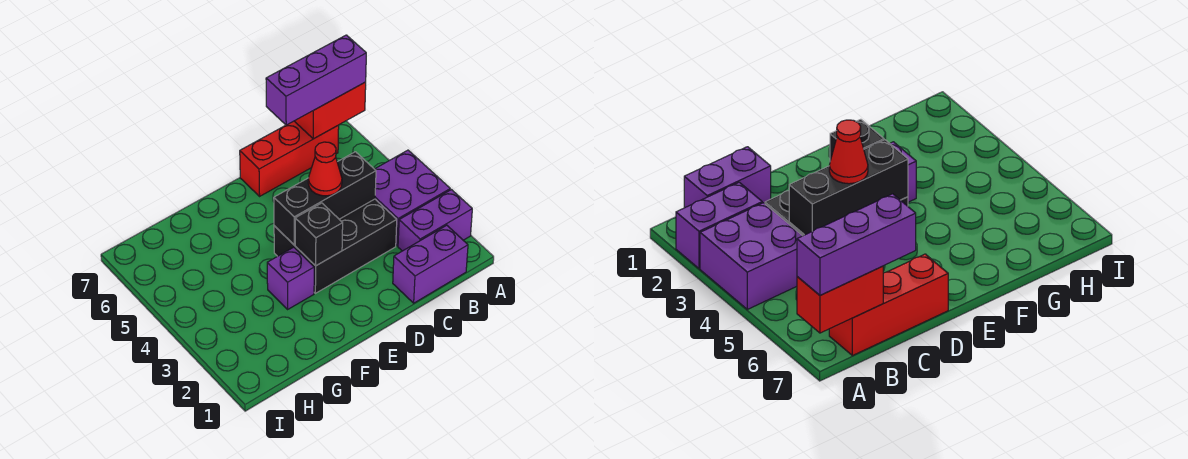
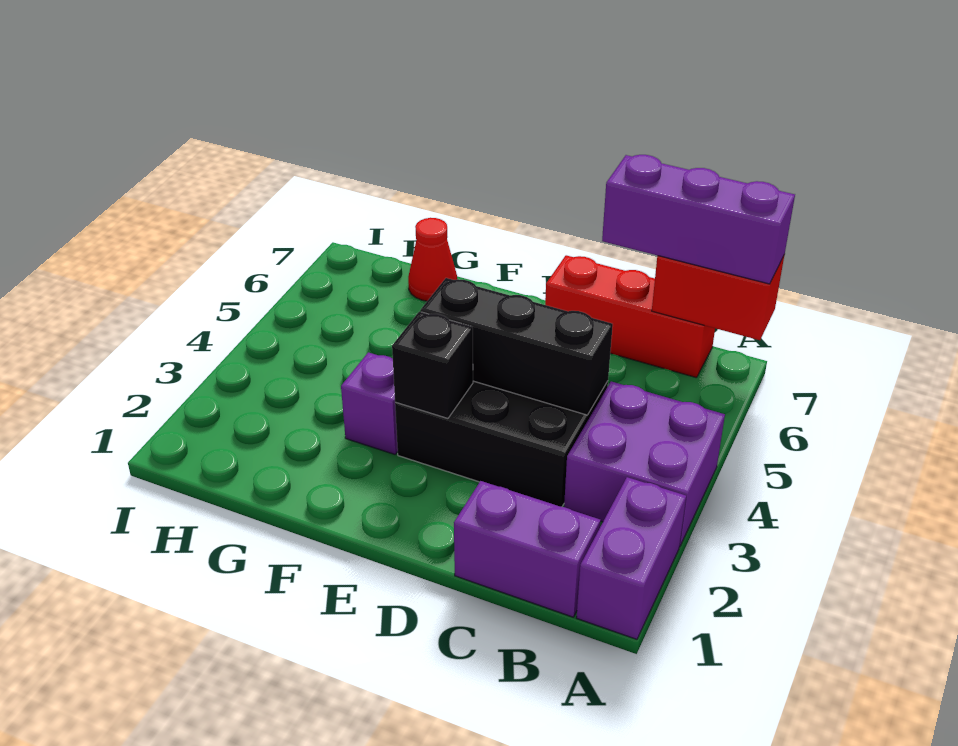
purple 1x2 brick [398,190,472,251] -> purple 1x2 brick turned to [577,477,686,639]
red 1x1 cone [308,142,342,196] -> red 1x1 cone moved to [408,218,457,301]

